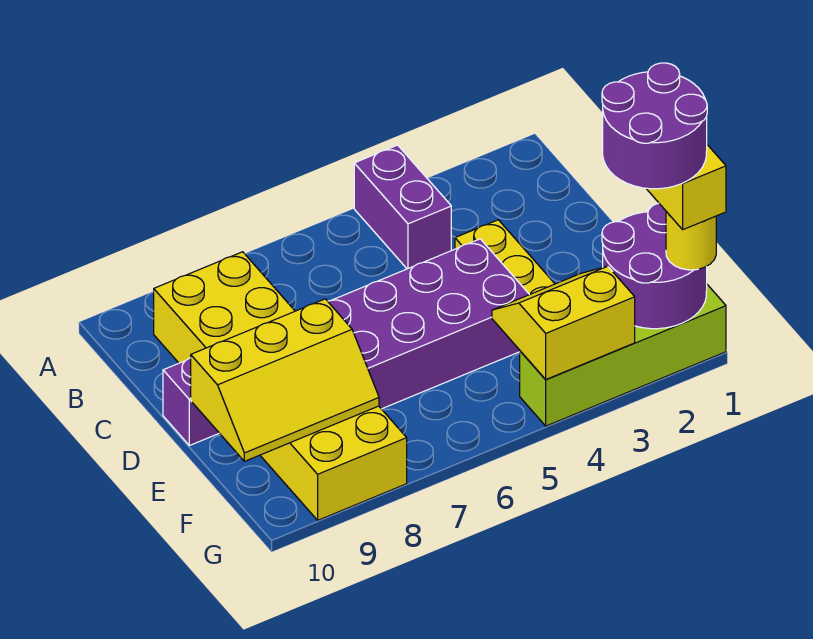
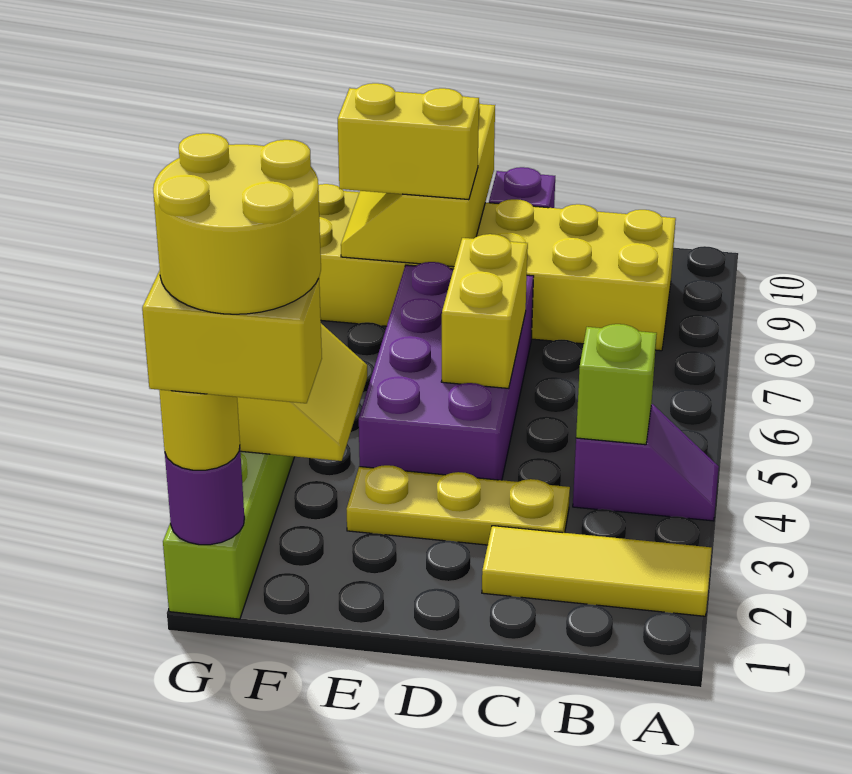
none -> yellow 1x3 tile [482,526,712,616]
purple 1x2 brick [354,145,451,269] -> purple 1x2 slope [573,404,719,521]
none -> lime 1x1 brick [576,324,657,445]
none -> yellow 1x2 brick [441,234,528,388]
none -> yellow 1x2 brick [338,83,479,200]
purple 2x2 round brick [602,203,707,329] -> purple 1x1 round brick [165,449,244,545]
purple 2x2 round brick [602,63,707,189] -> yellow 2x2 round brick [153,133,321,314]

